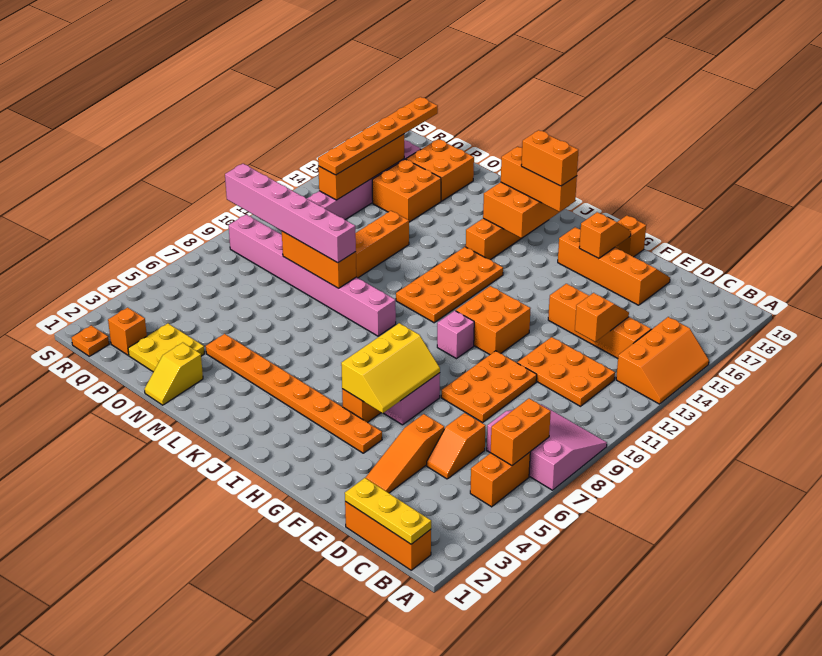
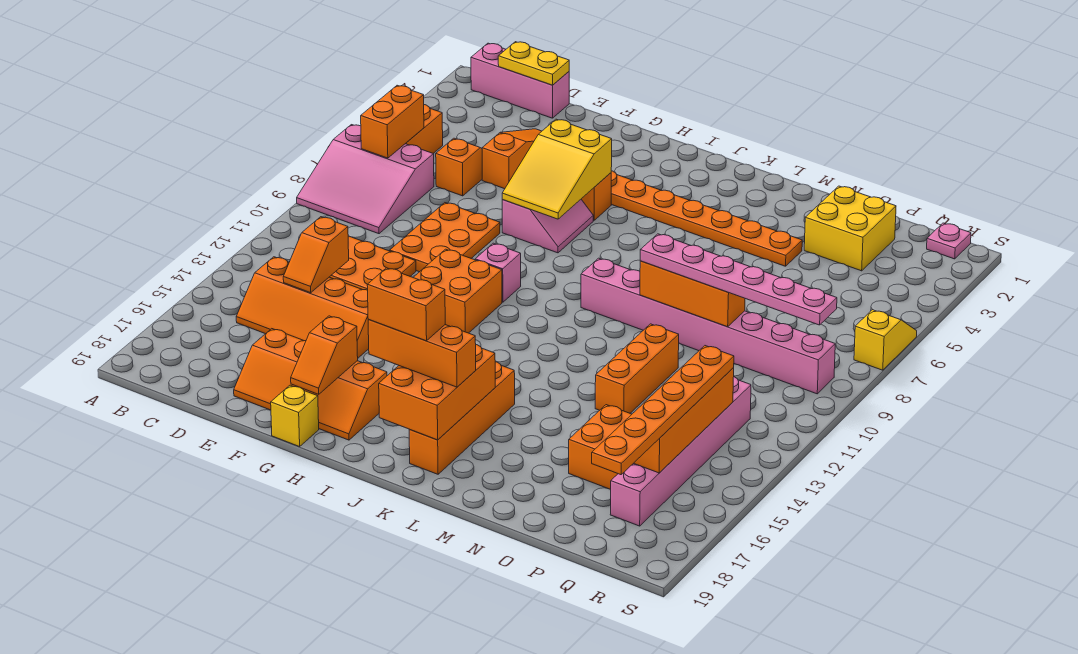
orange 2x3 slope [616,317,709,404] -> none
orange 1x3 brick [345,502,431,570] -> pink 1x3 brick [471,43,569,118]
yellow 1x3 plate [345,478,431,544] -> yellow 1x2 plate [498,42,569,85]
yellow 2x3 slope [341,323,440,413] -> yellow 2x3 slope turned to [502,119,612,219]
orange 1x1 brick [615,215,646,257] -> yellow 1x1 brick [271,385,319,447]
orange 2x4 plate [396,247,503,323] -> none
pink 1x6 brick [225,164,356,263] -> pink 1x6 plate [640,234,837,325]
yellow 1x2 slope [144,343,203,405] -> yellow 1x2 slope moved to [854,310,917,370]
yellow 2x2 plate [128,323,204,372] -> yellow 2x2 brick [804,186,896,271]
orange 2x2 brick [406,139,474,201] -> none
orange 1x1 brick [108,307,147,355] -> none
orange 1x1 plate [72,325,109,356] -> pink 1x1 plate [927,223,971,259]

